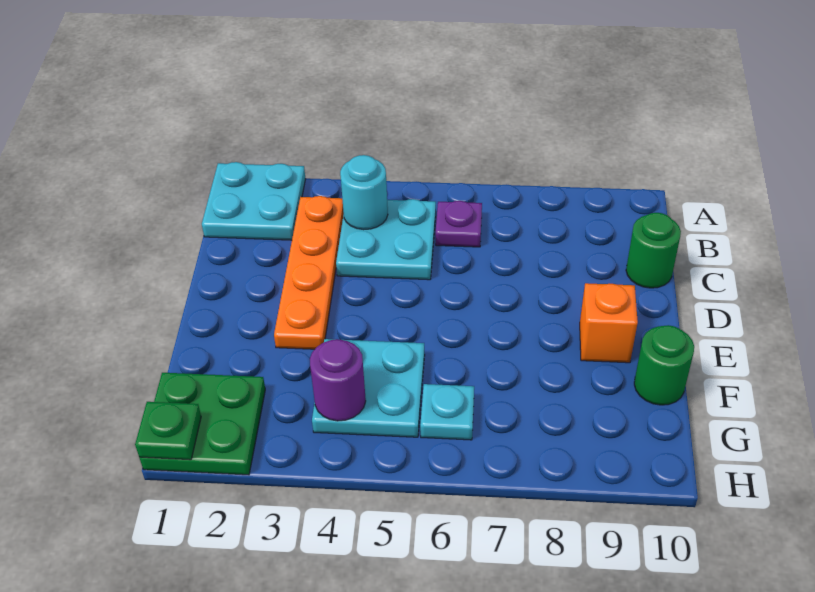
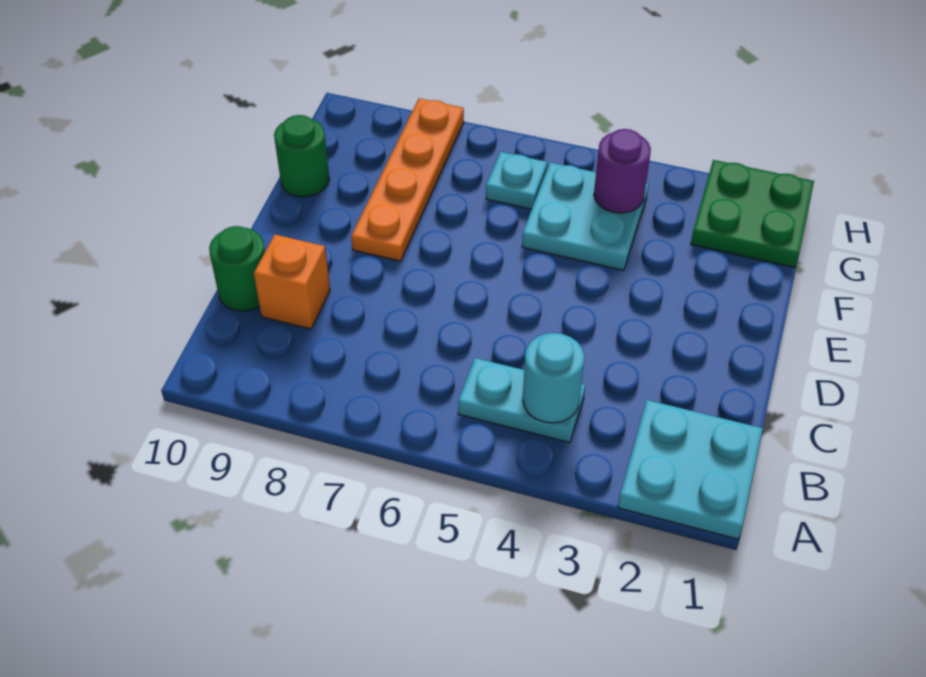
orange 1x4 plate [274,196,344,349] -> orange 1x4 plate moved to [351,98,464,261]
cyan 2x2 plate [336,199,436,280] -> cyan 1x2 plate [458,358,585,443]
purple 1x1 plate [436,201,482,247] -> none
orange 1x1 brick [580,283,638,363] -> orange 1x1 brick moved to [254,234,330,329]
green 1x1 plate [135,402,201,460] -> none

